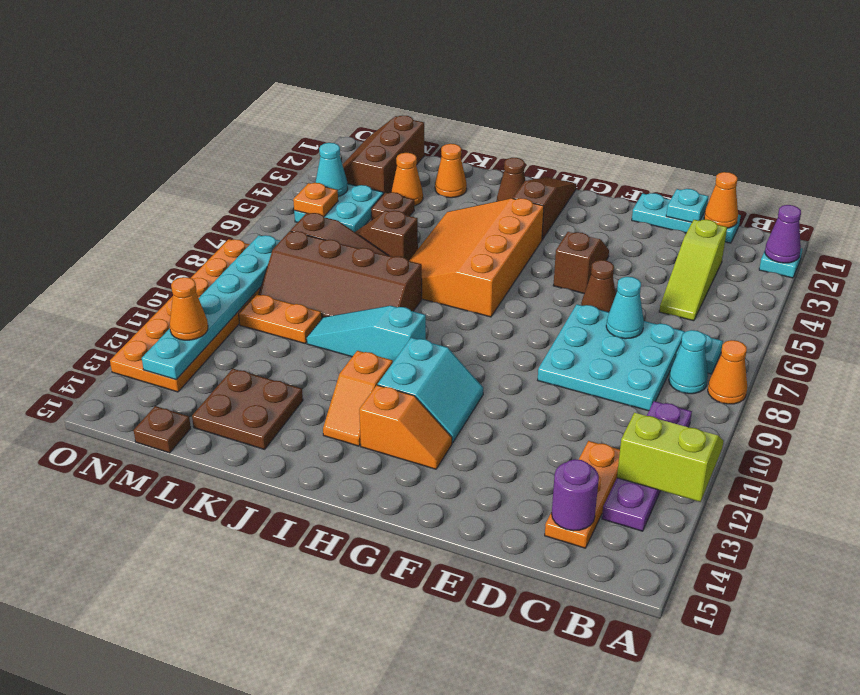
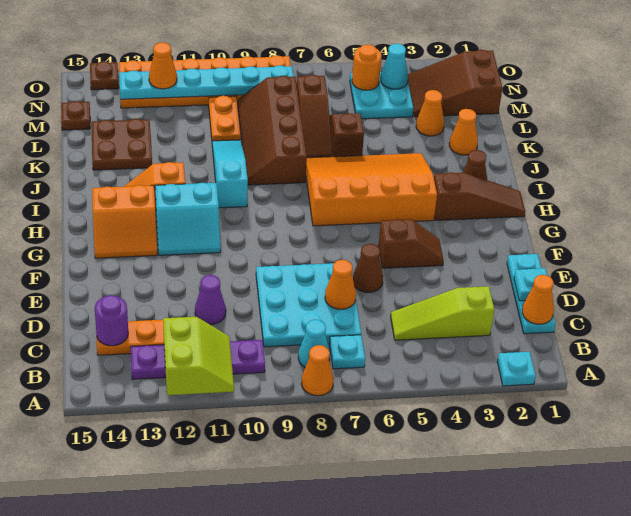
purple 1x1 cone [765,205,801,263] -> purple 1x1 cone moved to [195,275,226,324]
cyan 1x1 cone [606,277,644,339] -> orange 1x1 cone [325,260,356,309]
orange 1x2 slope [359,385,452,469] -> orange 2x2 slope [92,185,157,258]
brown 1x1 plate [371,192,414,220] -> brown 1x1 plate moved to [90,61,119,90]
brown 2x3 slope [342,116,424,193] -> brown 2x3 slope turned to [408,50,502,117]
orange 1x1 plate [293,182,338,217] -> orange 1x1 round brick [352,45,382,90]

